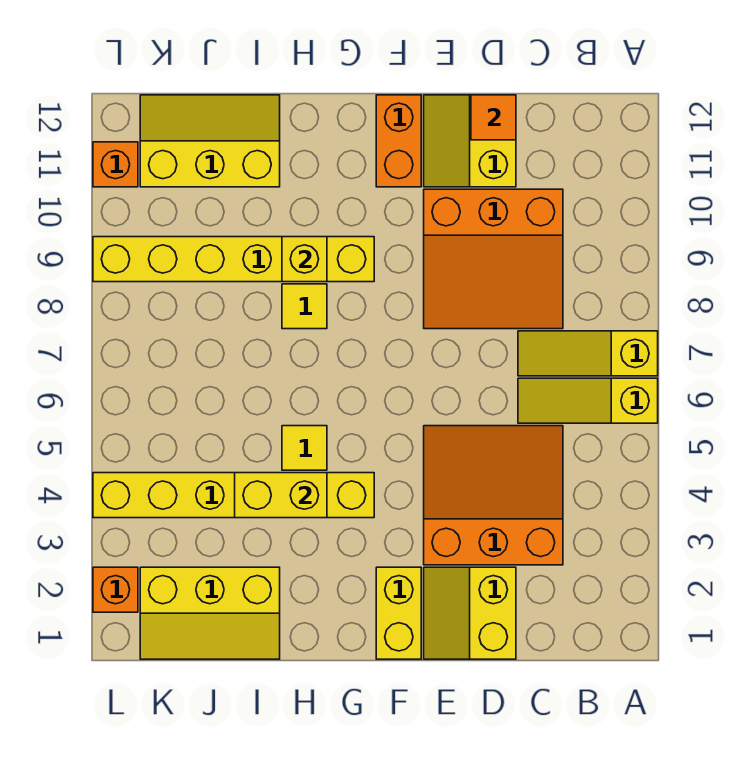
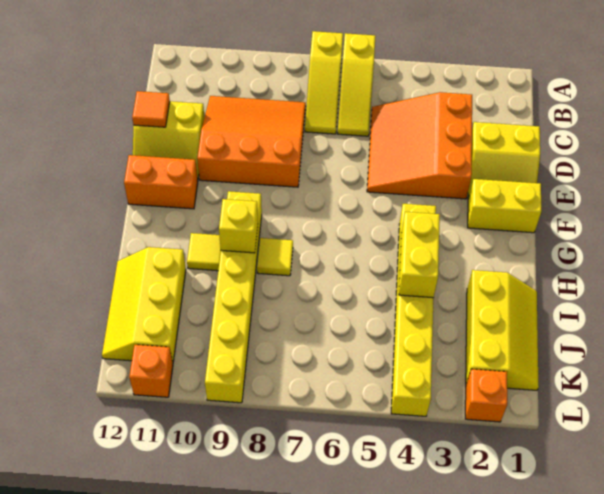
orange 3x3 slope [424,189,563,329] -> orange 3x3 slope turned to [197,96,306,187]
yellow 1x1 tile [282,426,327,470] -> yellow 1x1 tile moved to [187,233,221,271]

